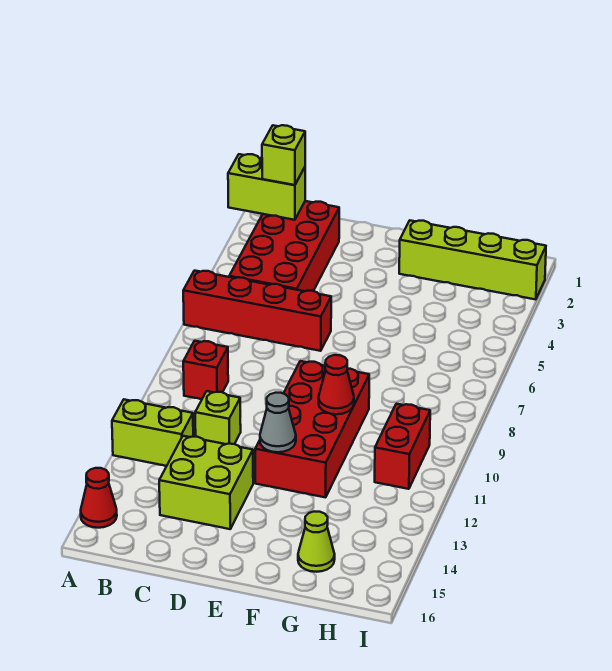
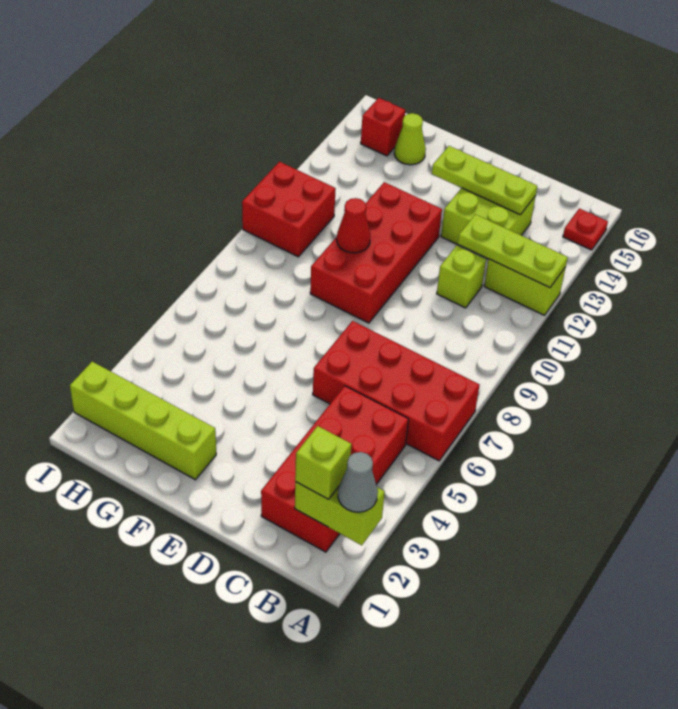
red 1x4 brick [183,271,331,351] -> red 2x4 brick [313,321,480,461]
none -> lime 1x3 plate [458,214,568,288]
red 1x1 cone [81,468,117,528] -> red 1x1 plate [563,208,608,250]
red 1x1 brick [183,341,228,399] -> red 1x1 brick moved to [361,98,405,156]
none -> lime 1x3 plate [432,146,537,215]
grey 1x1 cone [260,393,296,452] -> grey 1x1 cone moved to [338,452,378,512]
red 1x2 brick [375,404,430,489] -> red 2x2 brick [242,162,336,257]

